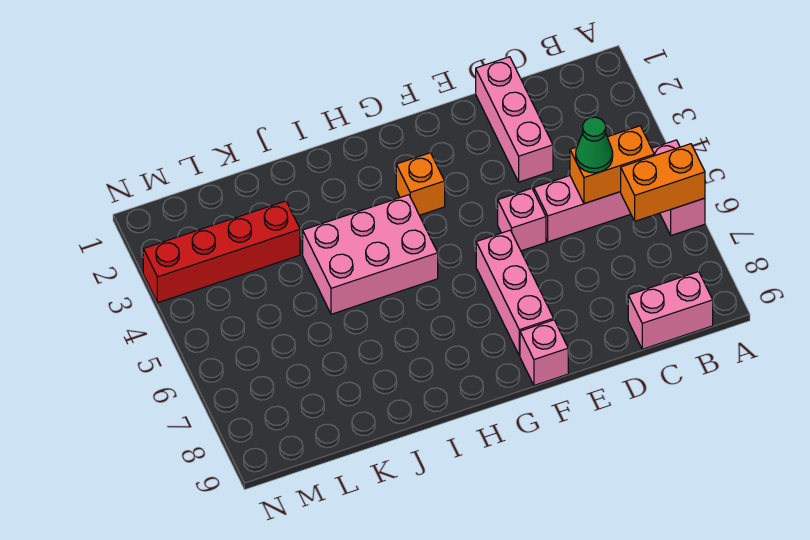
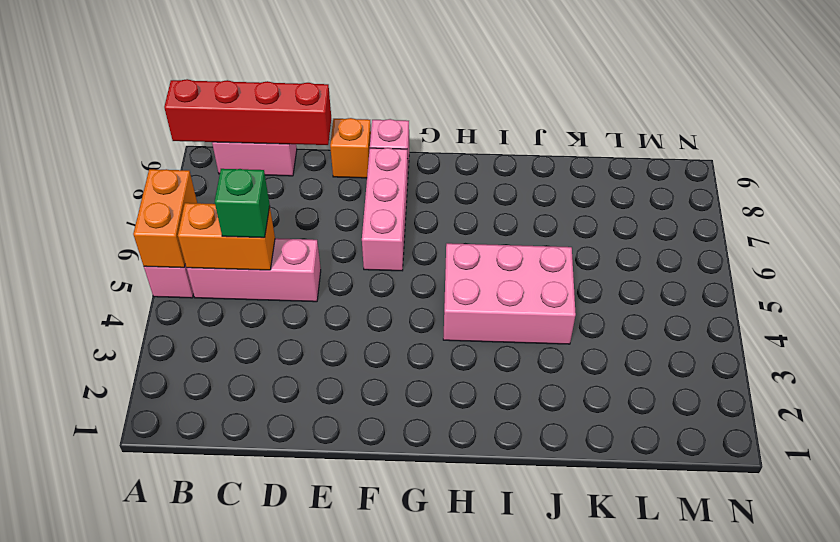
orange 1x2 brick [620,144,705,221] -> orange 1x2 brick turned to [133,169,197,268]
green 1x1 cone [576,117,613,173] -> green 1x1 brick [215,169,270,238]
pink 1x3 brick [476,57,553,182] -> none
pink 1x1 brick [498,188,546,251] -> none
orange 1x1 brick [396,152,445,215] -> orange 1x1 brick moved to [330,118,371,178]
red 1x4 brick [143,201,300,303] -> red 1x4 brick moved to [164,79,331,145]

